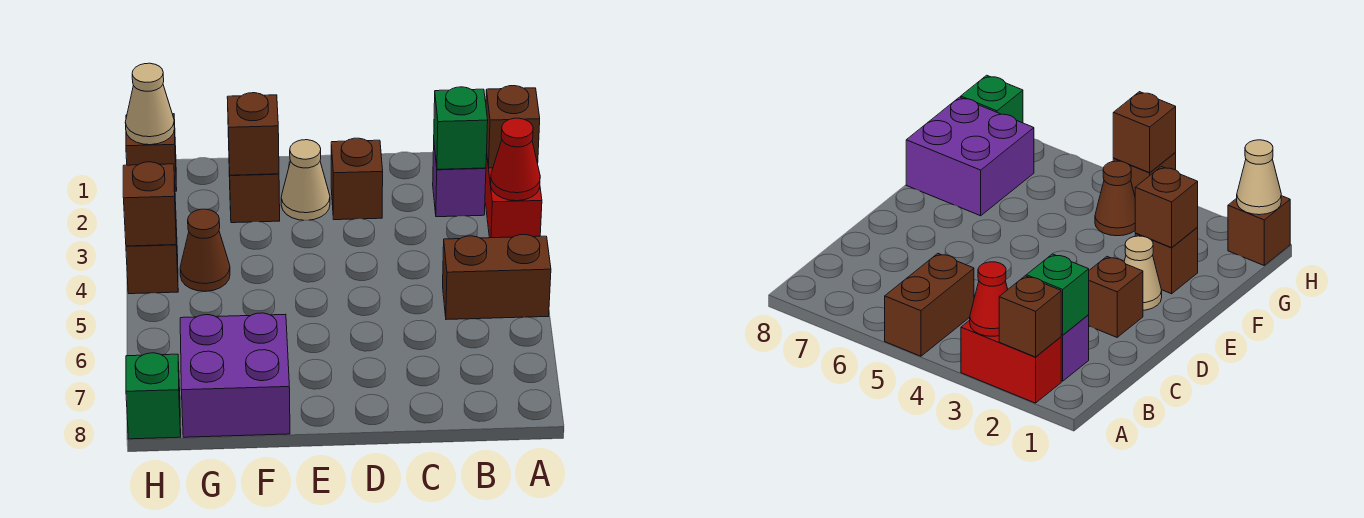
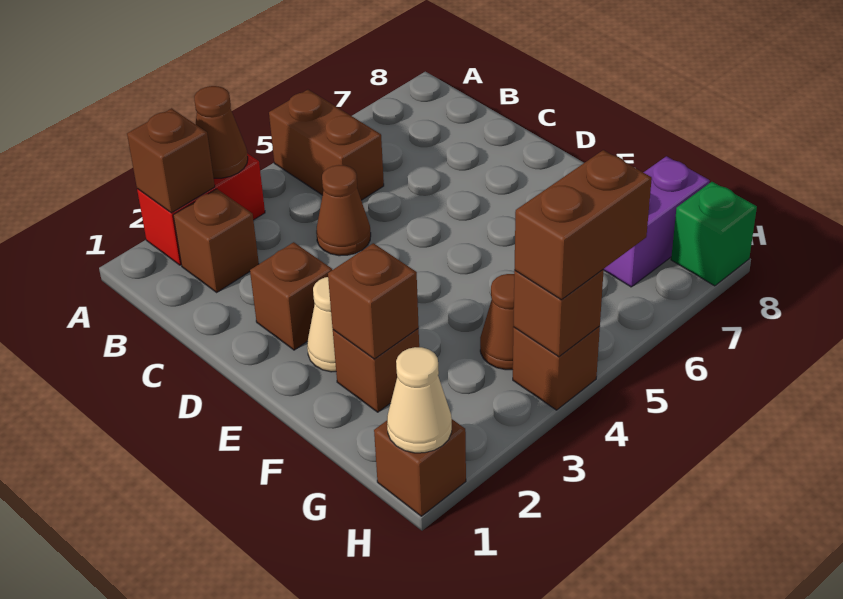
red 1x1 cone [491,118,540,201] -> brown 1x1 cone [194,86,248,178]
purple 1x1 brick [433,146,486,217] -> brown 1x1 brick [173,189,259,292]
green 1x1 brick [434,87,488,169] -> none
none -> brown 1x1 cone [316,165,371,256]
purple 2x2 brick [180,313,290,437] -> purple 1x2 brick [603,156,710,287]
none -> brown 1x2 brick [514,150,652,300]

